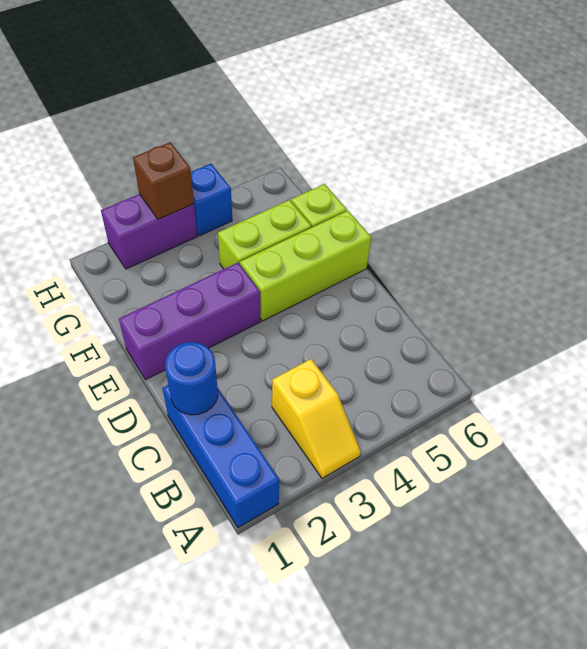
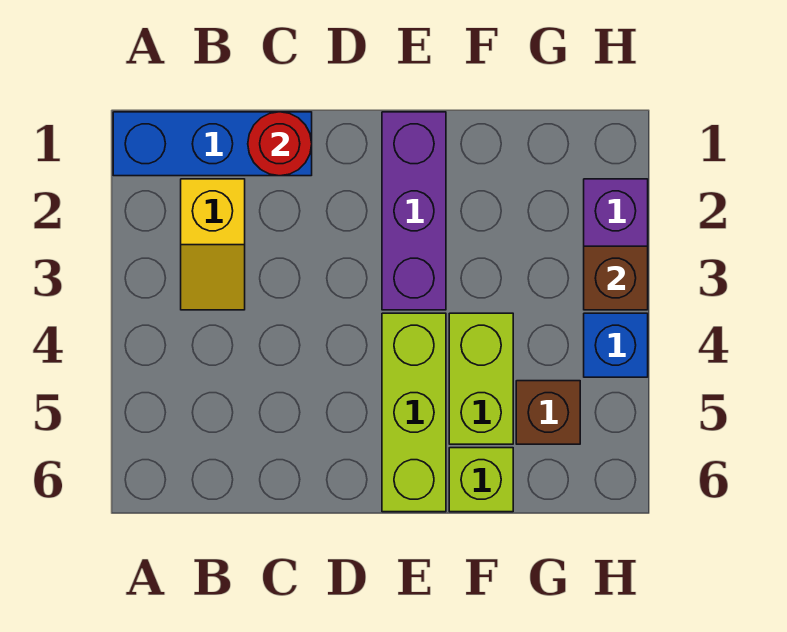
yellow 1x2 slope [272,359,361,478] -> yellow 1x2 slope turned to [181,179,245,310]
blue 1x1 round brick [165,342,218,415] -> red 1x1 round brick [248,112,312,176]
none -> brown 1x1 brick [516,381,580,444]

